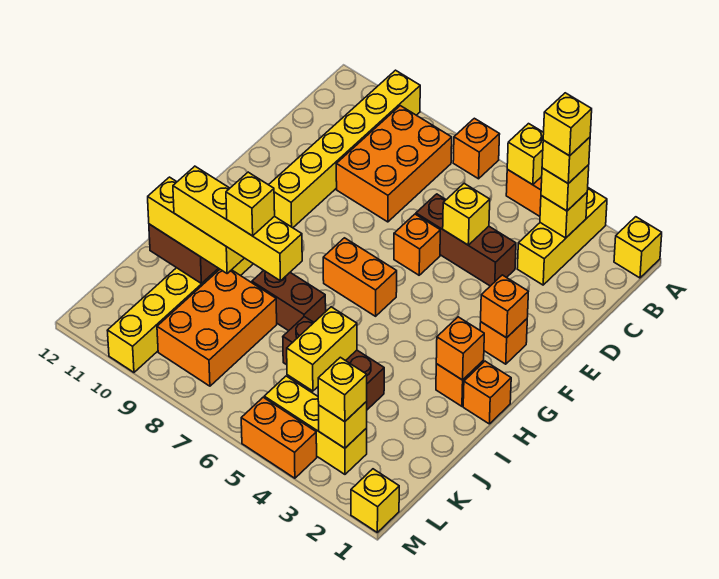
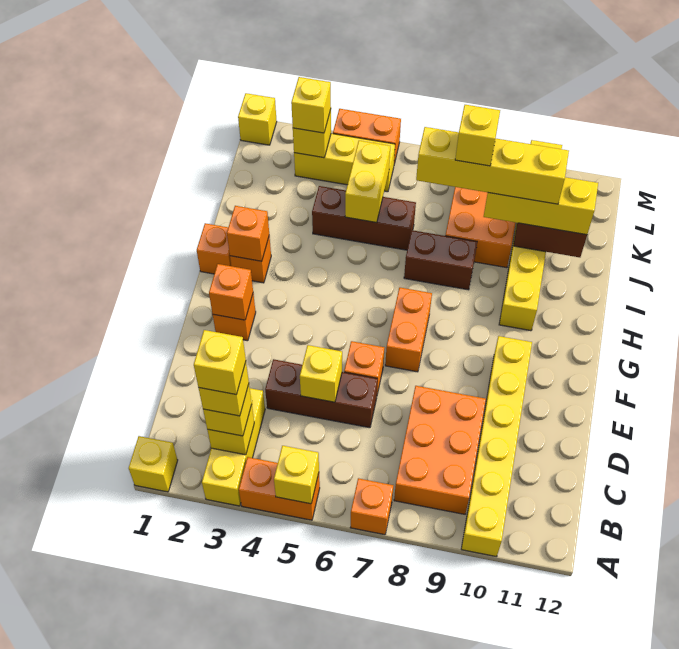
orange 1x2 brick [323,238,397,316] -> orange 1x2 brick turned to [385,288,432,372]

